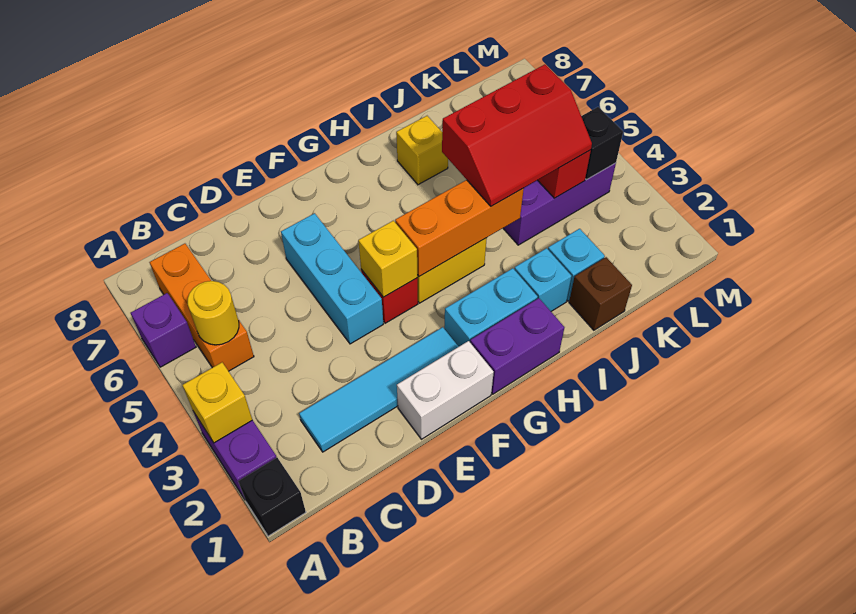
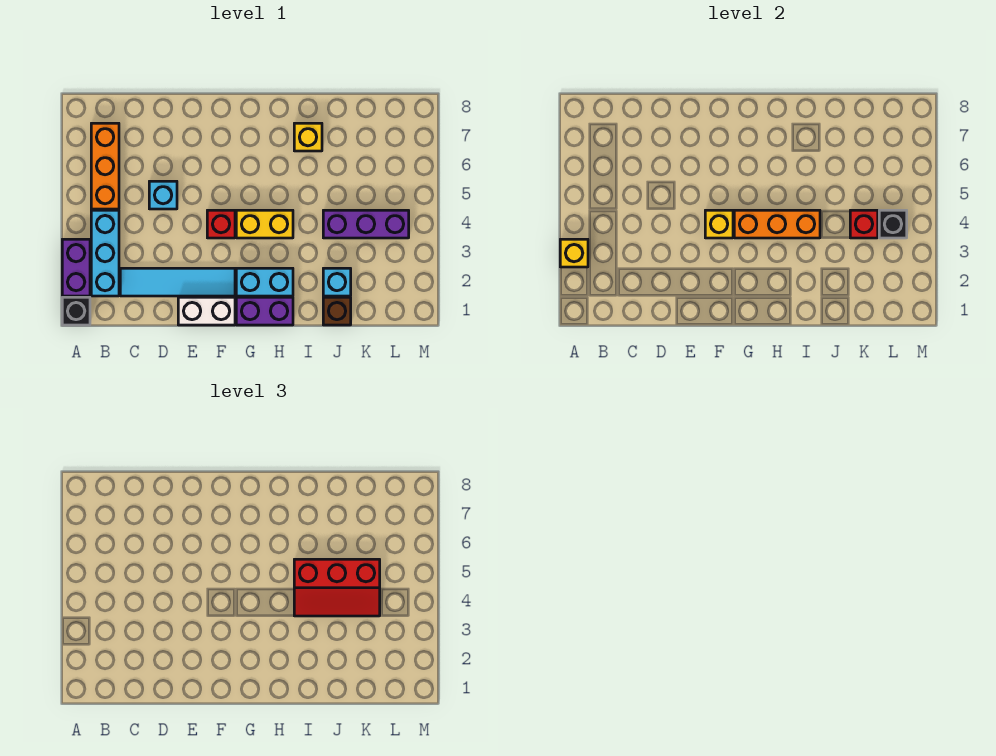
purple 1x1 brick [131,293,196,367] -> none
yellow 1x1 round brick [188,281,239,345] -> none
cyan 1x3 brick [281,213,383,344] -> cyan 1x3 brick moved to [91,210,119,296]
cyan 1x1 brick [514,248,572,311] -> cyan 1x1 brick moved to [149,181,177,209]

